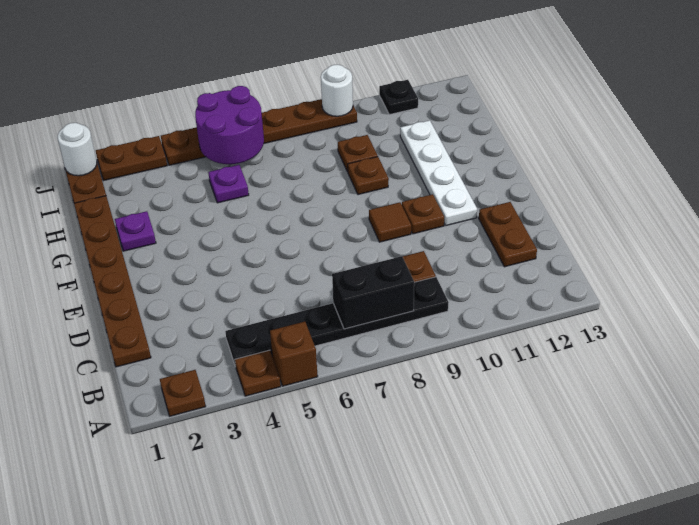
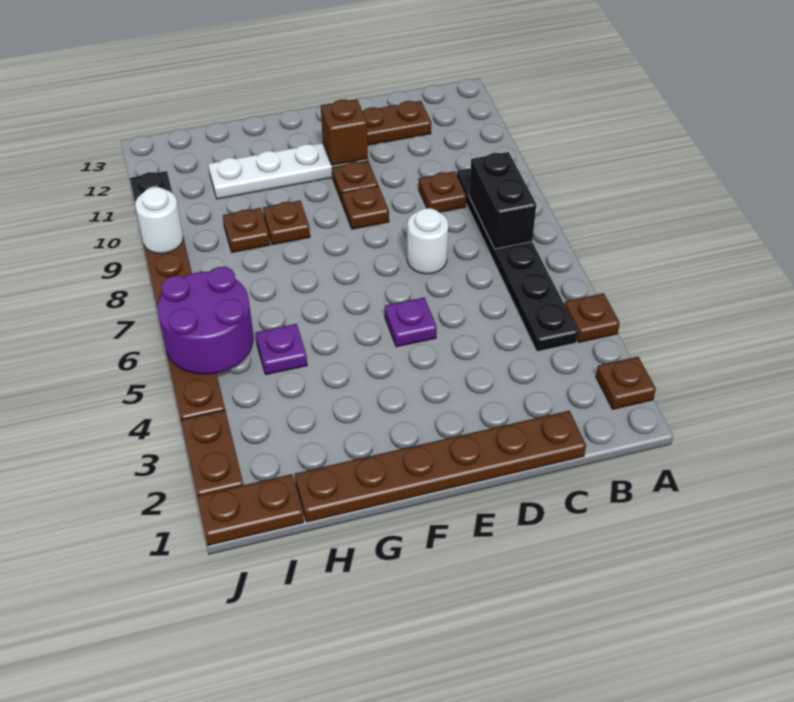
brown 1x1 brick [270,322,318,386] -> brown 1x1 brick moved to [321,99,368,166]
brown 1x1 tile [369,202,411,242] -> brown 1x1 plate [342,186,389,229]
purple 1x1 plate [115,211,156,251] -> purple 1x1 plate moved to [385,297,437,347]
white 1x1 round brick [58,123,97,176] -> white 1x1 round brick moved to [407,208,448,274]

